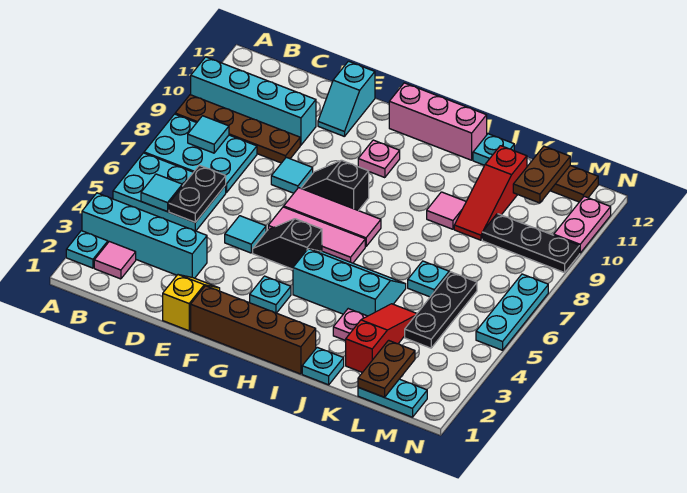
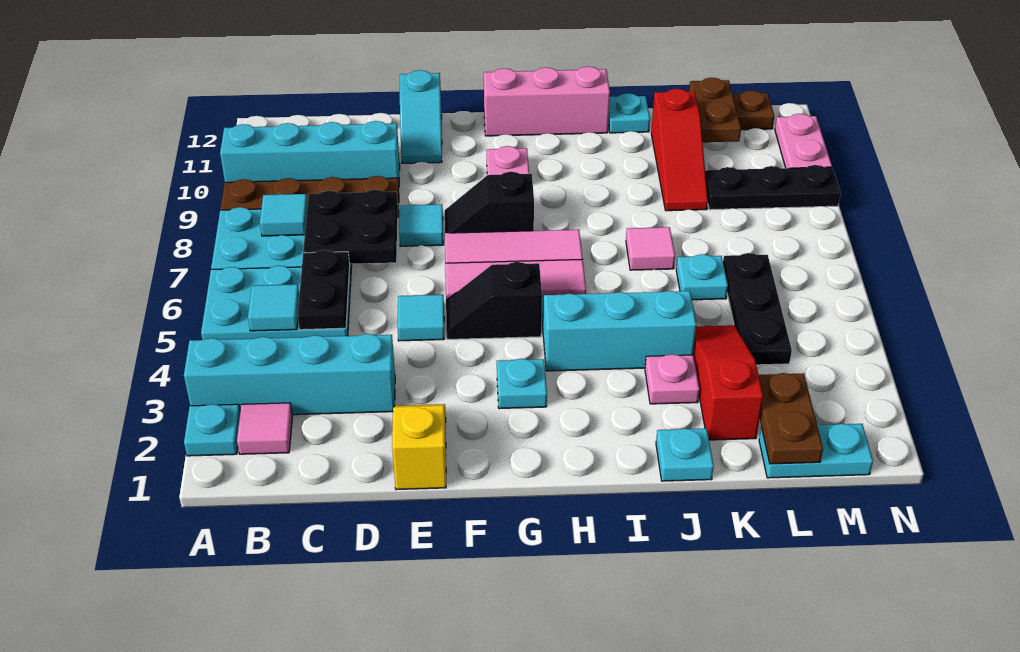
none -> black 2x2 plate [303,190,398,264]
brown 1x4 brick [191,286,316,374] -> none
pink 1x1 tile [427,192,466,229] -> pink 1x1 tile moved to [626,227,675,270]
cyan 1x3 plate [476,274,548,350] -> none

